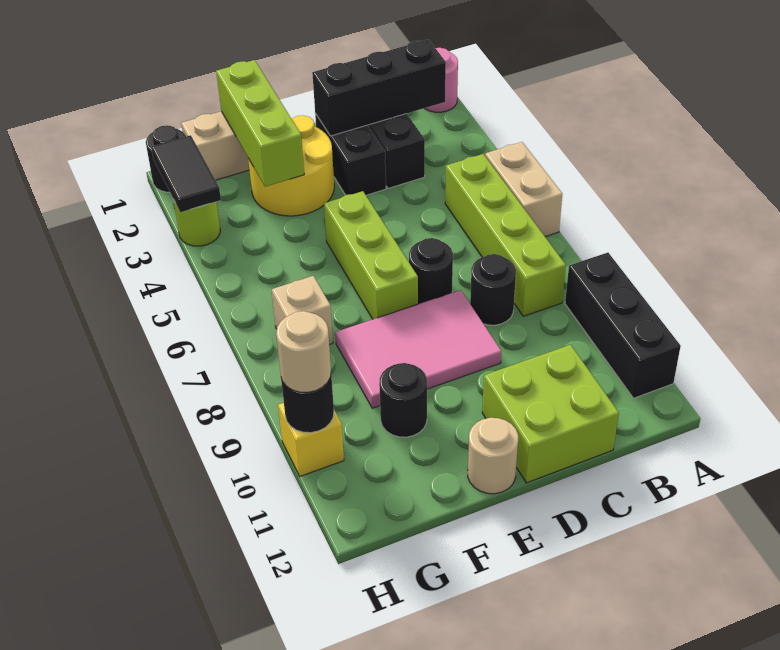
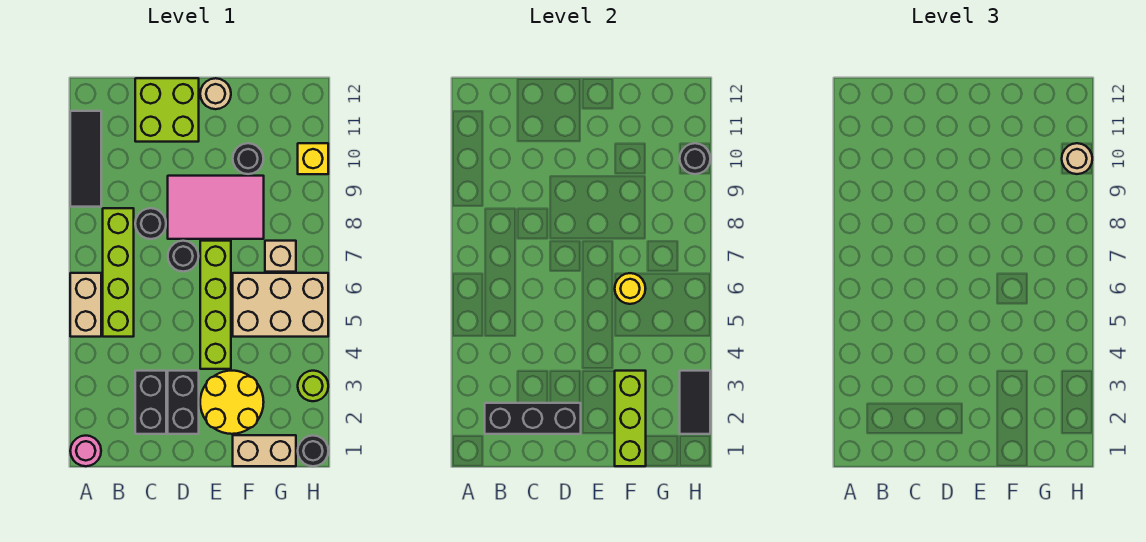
black 1x3 brick [565,253,681,398] -> black 1x3 tile [70,111,101,207]
lime 1x3 brick [324,191,418,319] -> lime 1x4 brick [200,241,231,369]
none -> tan 2x3 brick [233,273,328,337]
none -> yellow 1x1 round brick [615,273,646,304]

